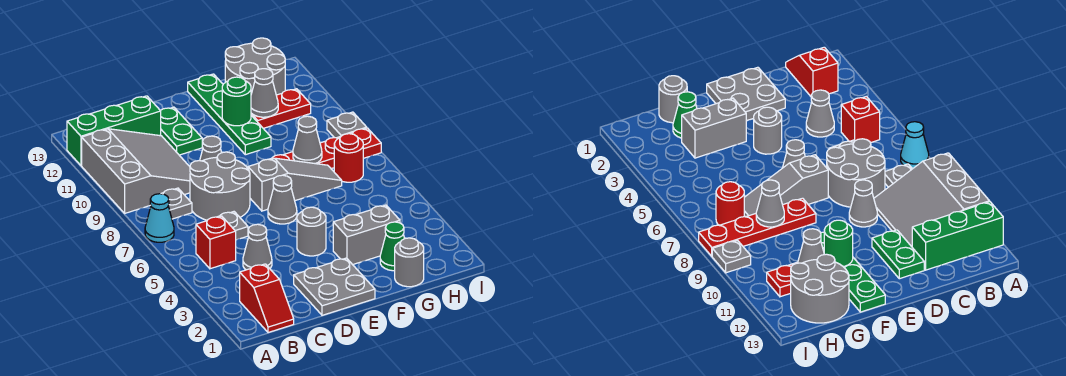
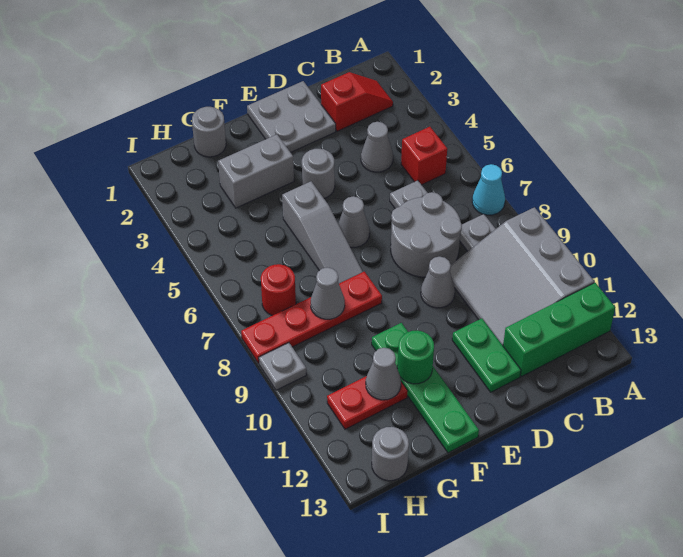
red 1x2 slope [240,264,294,333] -> red 1x2 slope turned to [321,72,393,131]
grey 1x3 slope [248,158,342,211] -> grey 1x3 slope turned to [282,181,363,283]
green 1x1 cone [380,222,405,271] -> none
grey 2x2 round brick [225,38,285,95] -> grey 1x1 round brick [372,427,409,481]

